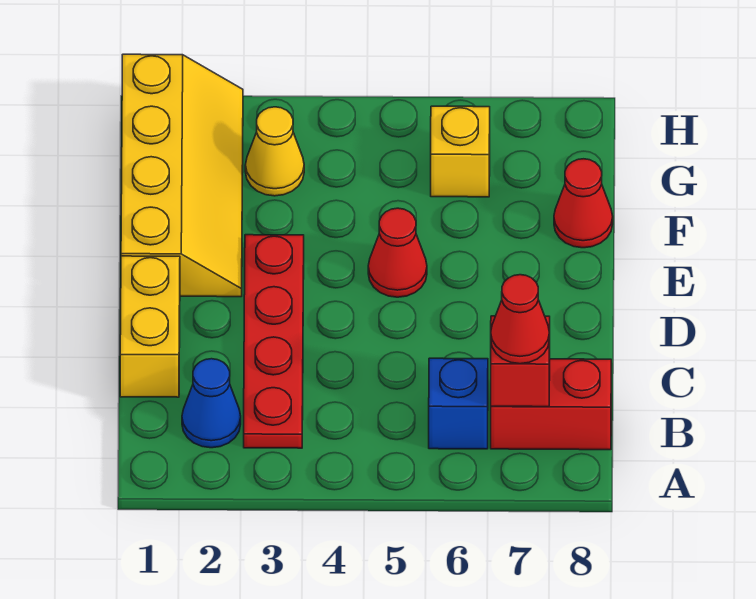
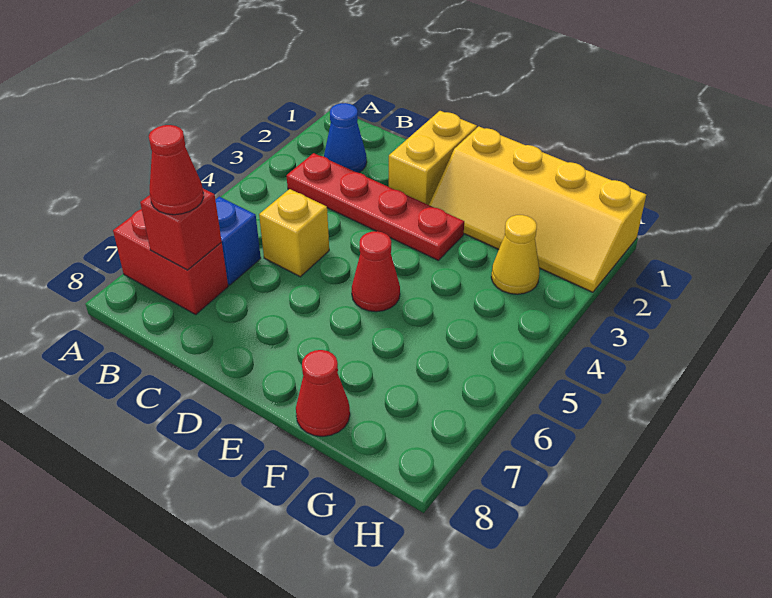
red 1x2 brick [491,359,611,450] -> red 1x2 brick turned to [113,209,228,315]
yellow 1x2 brick [120,256,180,397] -> yellow 1x2 brick turned to [389,111,477,205]
yellow 1x1 brick [431,106,490,197] -> yellow 1x1 brick moved to [259,189,329,277]

